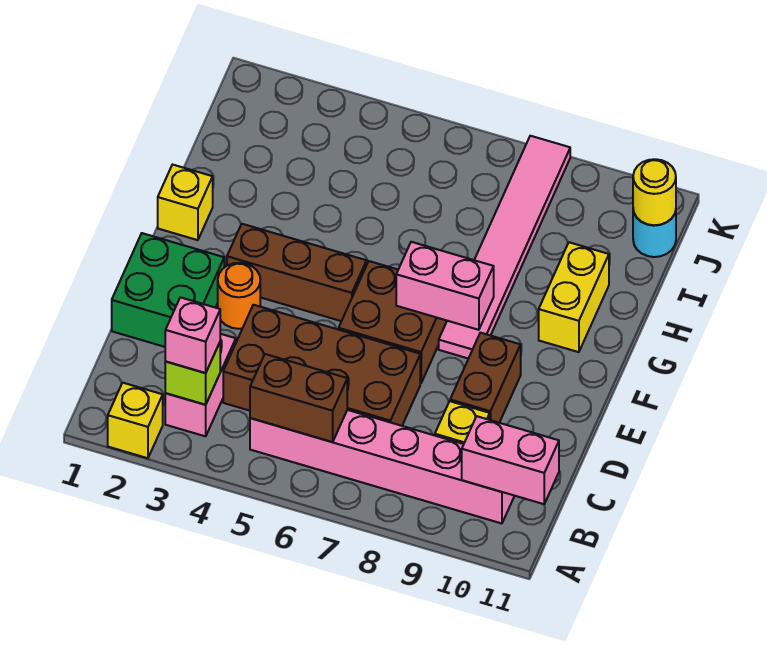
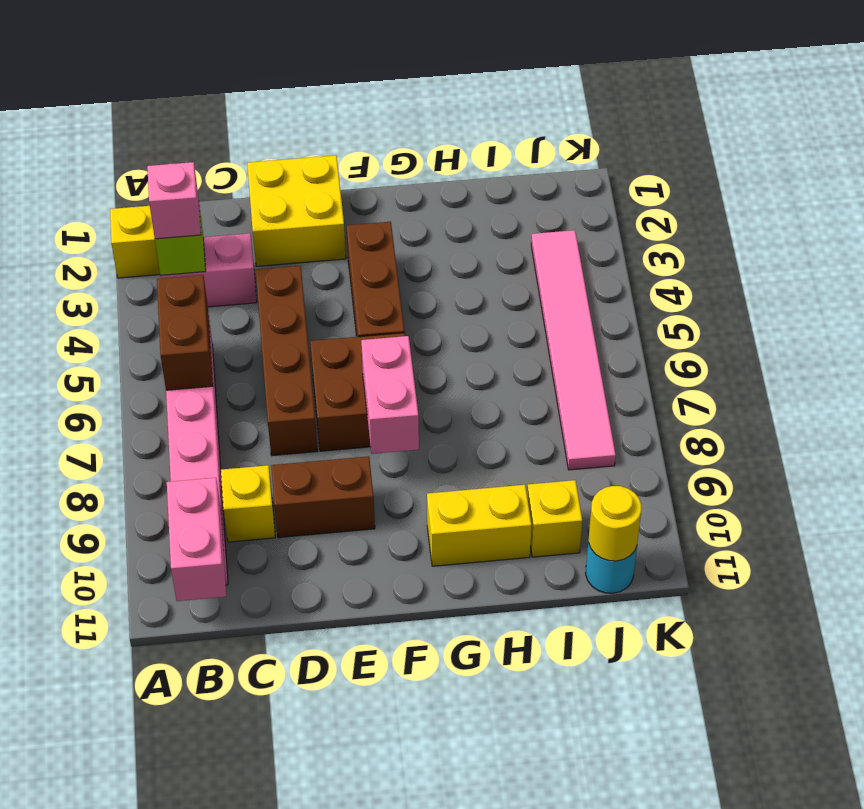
brown 2x4 brick [223,305,420,426] -> brown 1x4 brick [256,266,318,456]
green 2x2 brick [112,233,224,347] -> yellow 2x2 brick [247,155,346,266]
orange 1x1 round brick [218,263,260,329] -> none
pink 1x6 tile [439,136,570,359] -> pink 1x6 tile turned to [531,230,616,470]
yellow 1x1 brick [158,165,213,240] -> yellow 1x1 brick moved to [527,480,582,557]

